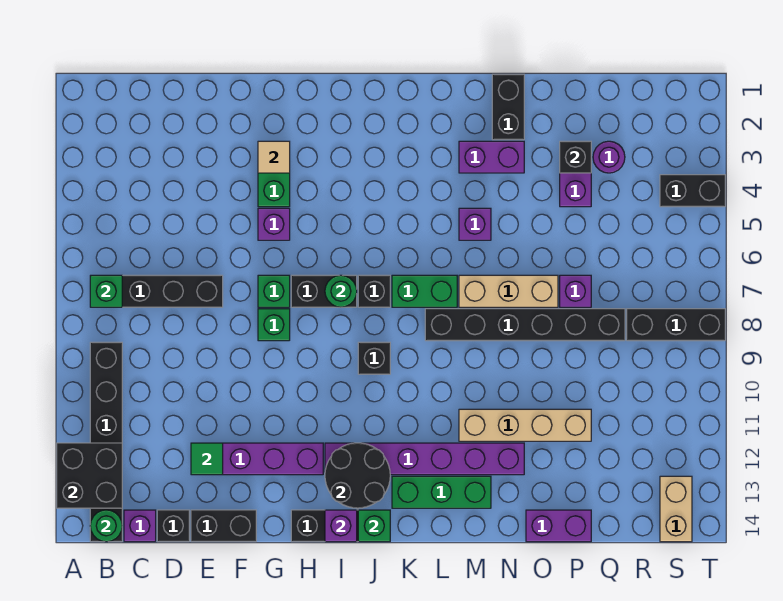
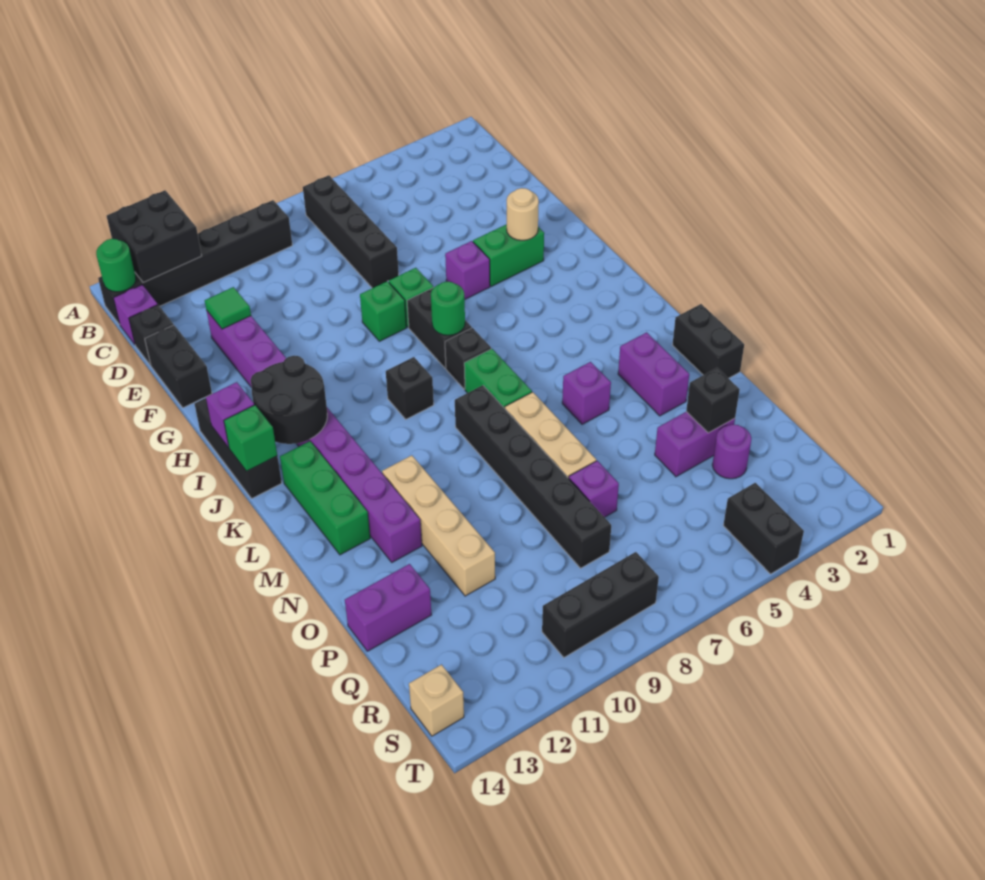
green 1x1 brick [90,275,122,307] -> none
tan 1x1 tile [258,141,290,173] -> tan 1x1 round brick [507,188,539,240]
black 1x2 brick [492,74,524,140] -> black 1x2 brick turned to [673,304,744,378]
purple 1x2 brick [526,510,591,542] -> purple 1x2 brick turned to [345,564,432,651]
black 1x3 brick [627,309,725,341] -> black 1x3 brick turned to [542,552,659,657]
tan 1x2 brick [660,476,692,542] -> tan 1x1 brick [409,665,464,736]

